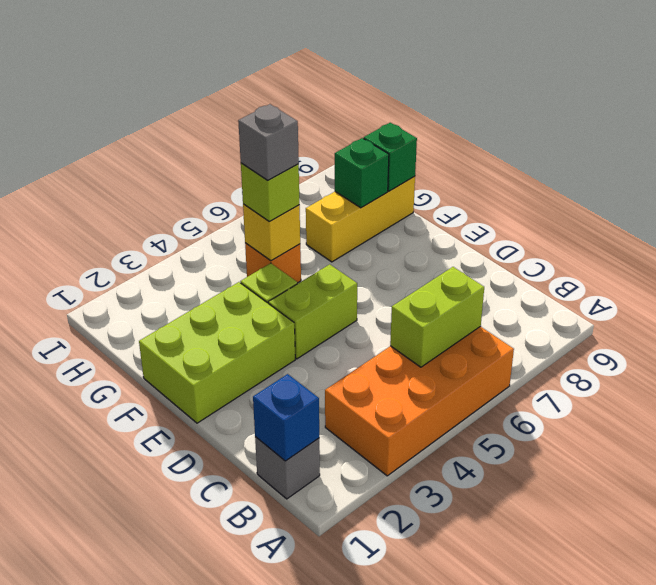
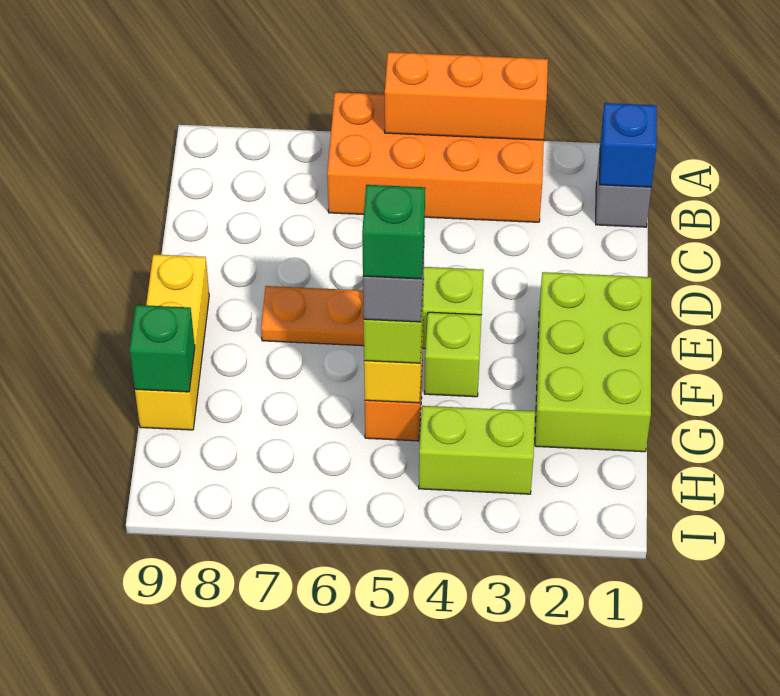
none -> orange 1x3 brick [385,52,548,140]
lime 1x2 brick [390,267,484,367] -> lime 1x2 brick moved to [419,406,535,494]
lime 2x3 brick [139,282,295,423] -> lime 2x3 brick turned to [535,272,651,452]
none -> orange 1x2 plate [261,286,364,346]
yellow 1x3 brick [306,176,415,262] -> yellow 1x3 brick turned to [135,254,209,430]
green 1x1 brick [335,138,389,208] -> green 1x1 brick moved to [362,185,425,279]

